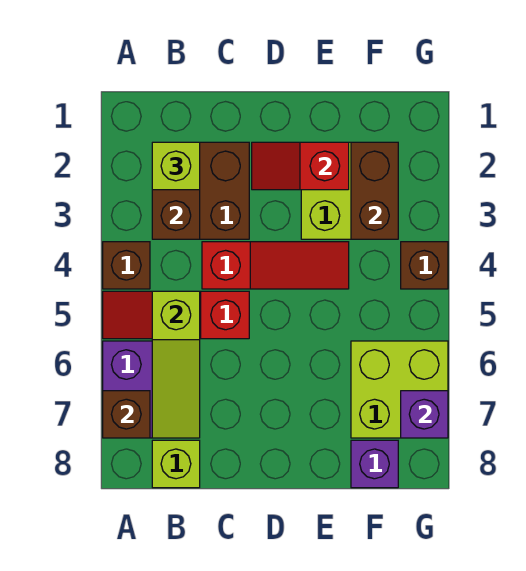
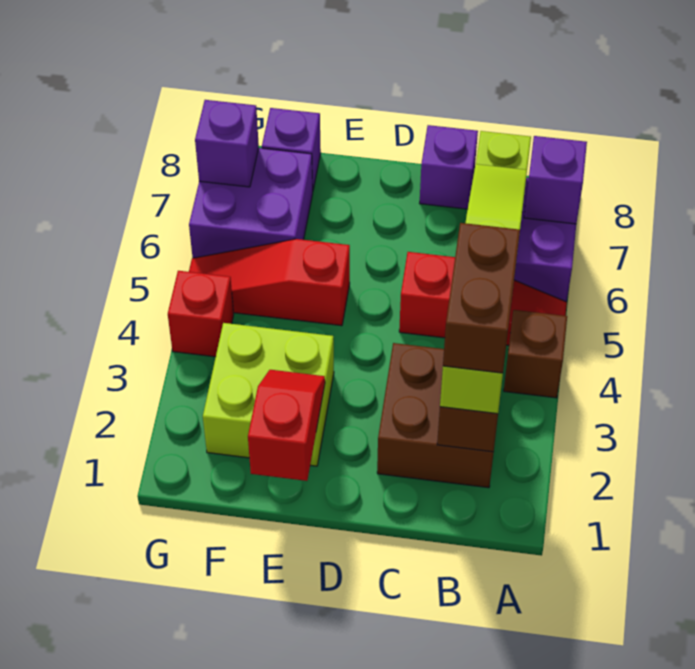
brown 1x1 brick [103,391,150,438] -> purple 1x1 brick [524,136,587,224]
red 1x3 slope [202,242,349,289] -> red 1x3 slope moved to [189,239,350,326]
none -> purple 1x1 brick [420,125,478,209]
red 1x2 slope [252,142,349,190] -> red 1x2 slope turned to [248,370,325,481]
brown 1x2 brick [351,142,398,239] -> brown 1x2 brick moved to [443,223,520,373]
lime 2x2 brick [351,341,448,438] -> purple 2x2 brick [189,148,313,258]
brown 1x1 brick [401,242,448,289] -> red 1x1 brick [168,271,234,357]

